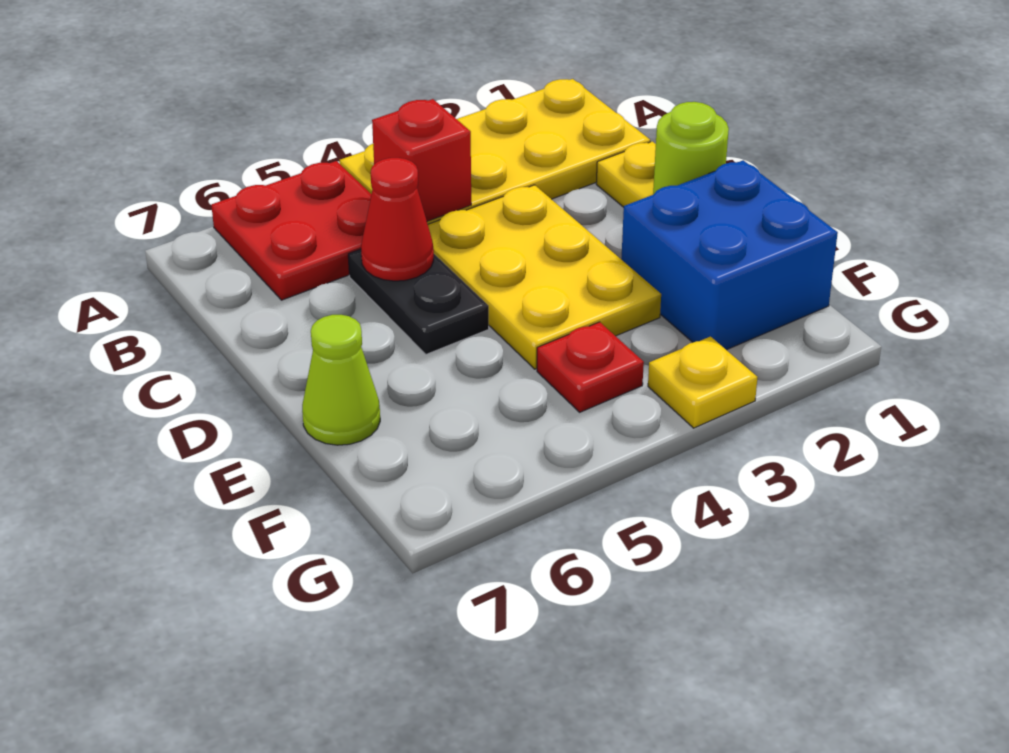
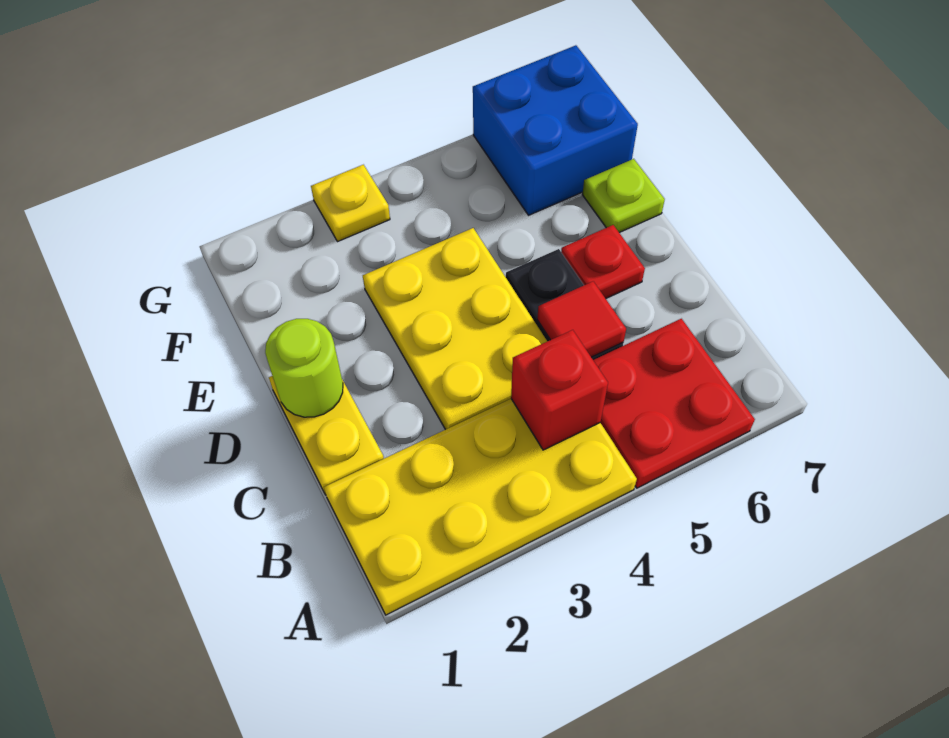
red 1x1 cone [361,158,434,281] -> red 1x1 tile [537,281,626,357]
blue 2x2 brick [621,160,838,350] -> blue 2x2 brick moved to [473,45,638,215]
lime 1x1 cone [302,315,380,445] -> lime 1x1 plate [582,159,665,233]
red 1x1 plate [537,322,644,412] -> red 1x1 plate moved to [561,225,645,299]

